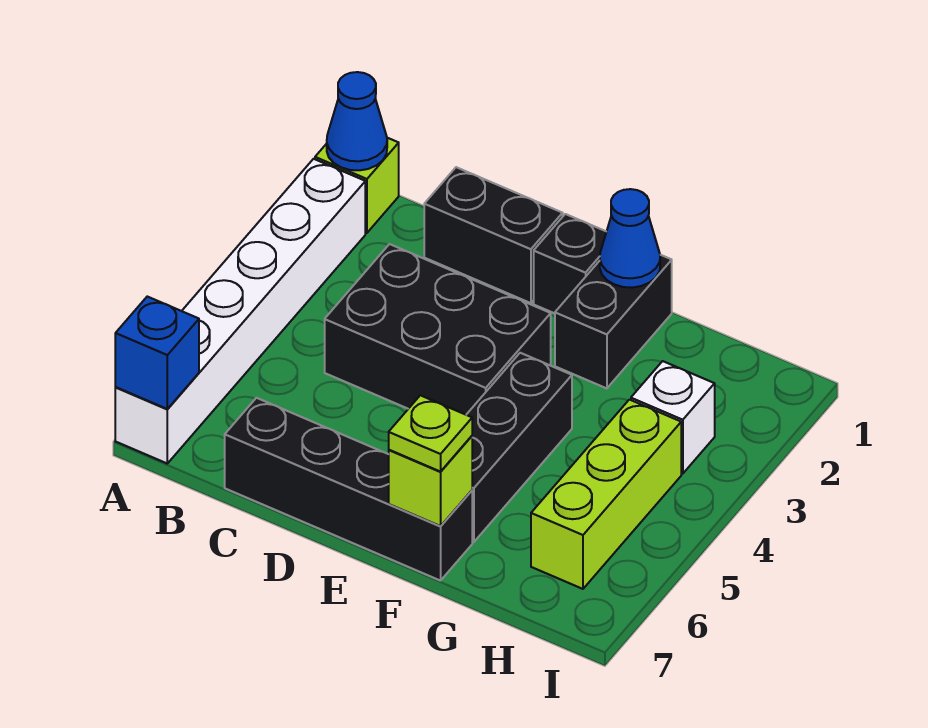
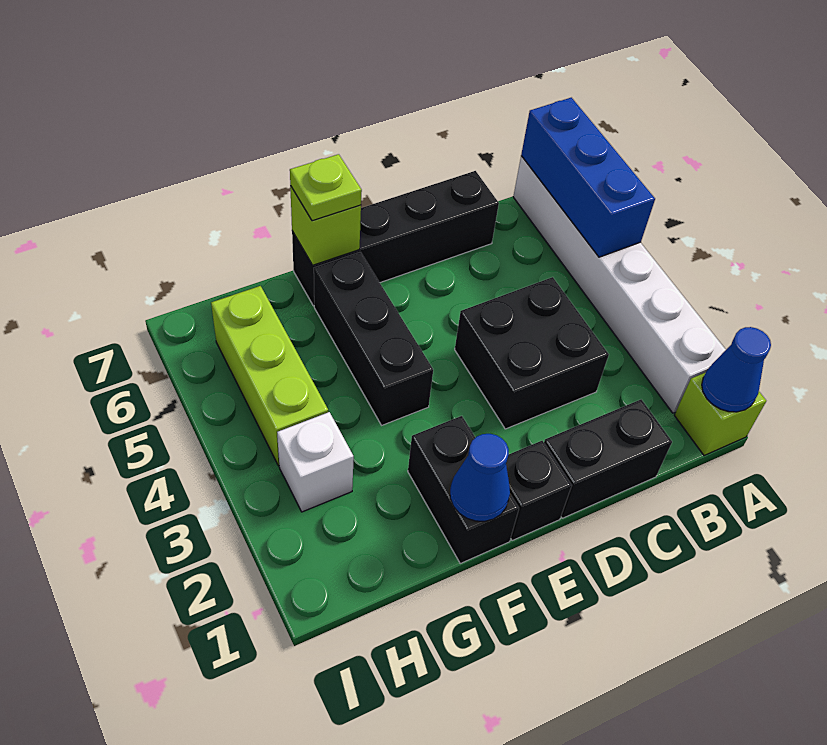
blue 1x1 brick [115,297,199,409] -> blue 1x3 brick [521,98,655,257]
black 2x3 brick [325,244,551,415] -> black 2x2 brick [455,277,609,429]

